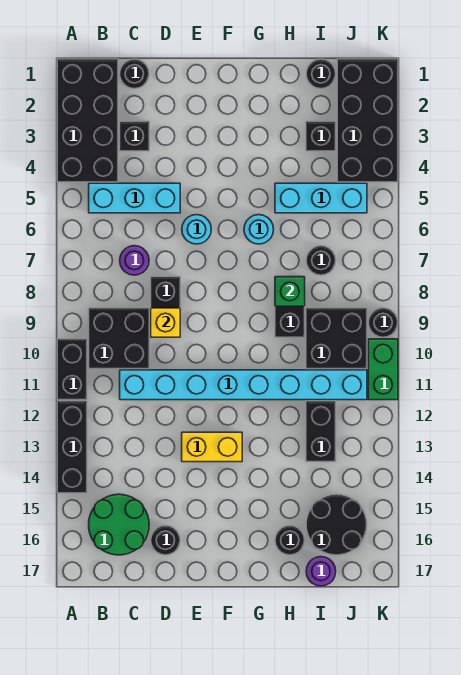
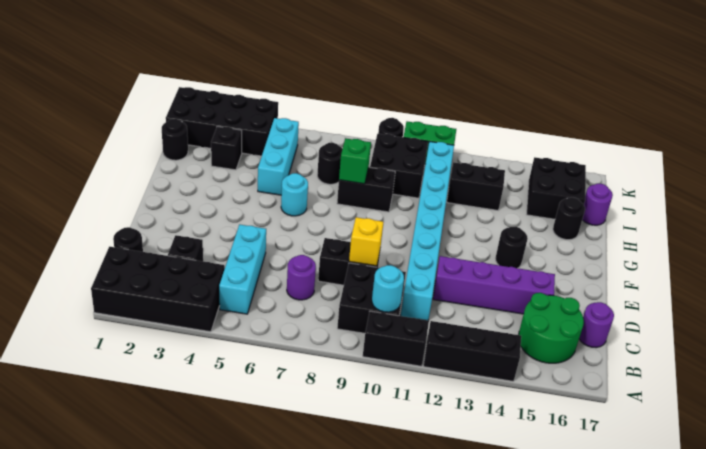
none -> purple 1x1 round brick [579,302,614,348]
none -> purple 1x4 brick [433,256,555,314]
black 1x1 round brick [151,526,180,555] -> black 1x1 round brick moved to [495,227,528,268]
cyan 1x1 round brick [182,215,211,244] -> cyan 1x1 round brick moved to [372,265,404,312]
yellow 1x2 brick [182,432,242,462] -> none
black 2x2 round brick [306,494,367,555] -> black 2x2 brick [526,157,586,219]

